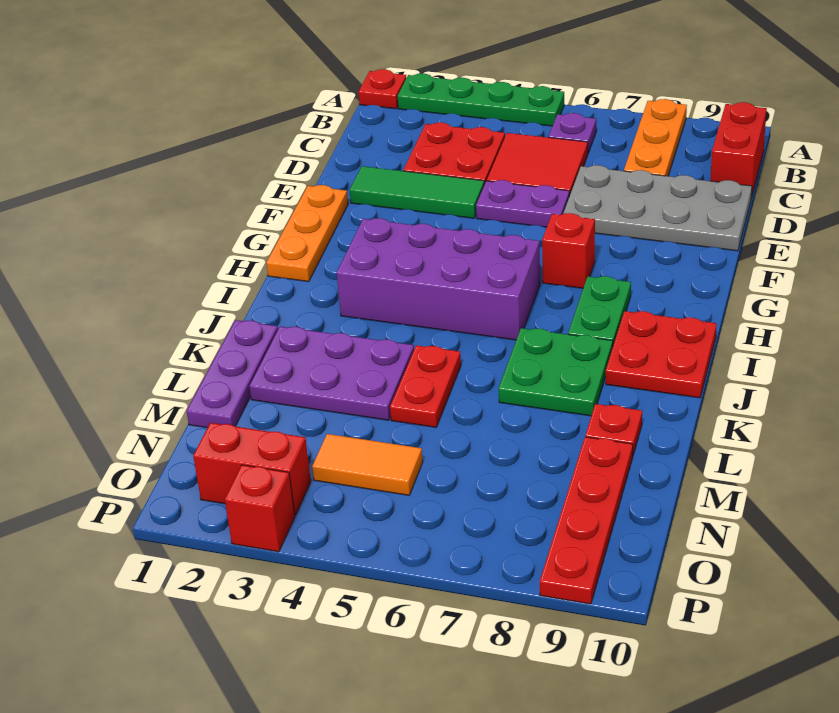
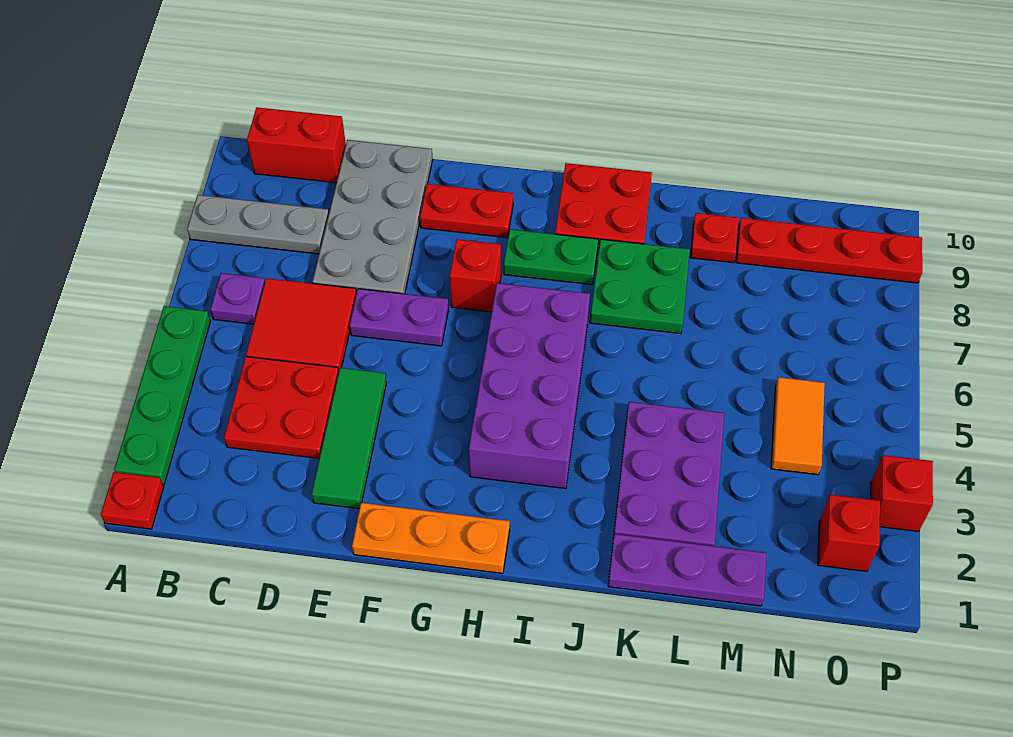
orange 1x3 plate [624,99,687,176] -> grey 1x3 plate [187,195,329,254]
purple 1x2 plate [476,180,569,227] -> purple 1x2 plate turned to [350,289,449,346]
red 1x2 plate [390,345,461,427] -> red 1x2 plate moved to [420,184,513,238]
red 1x2 brick [193,423,311,515] -> red 1x1 brick [818,495,880,571]

